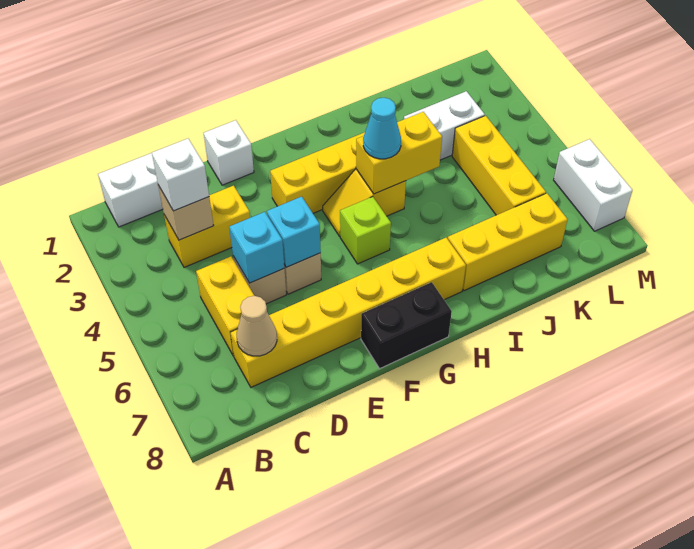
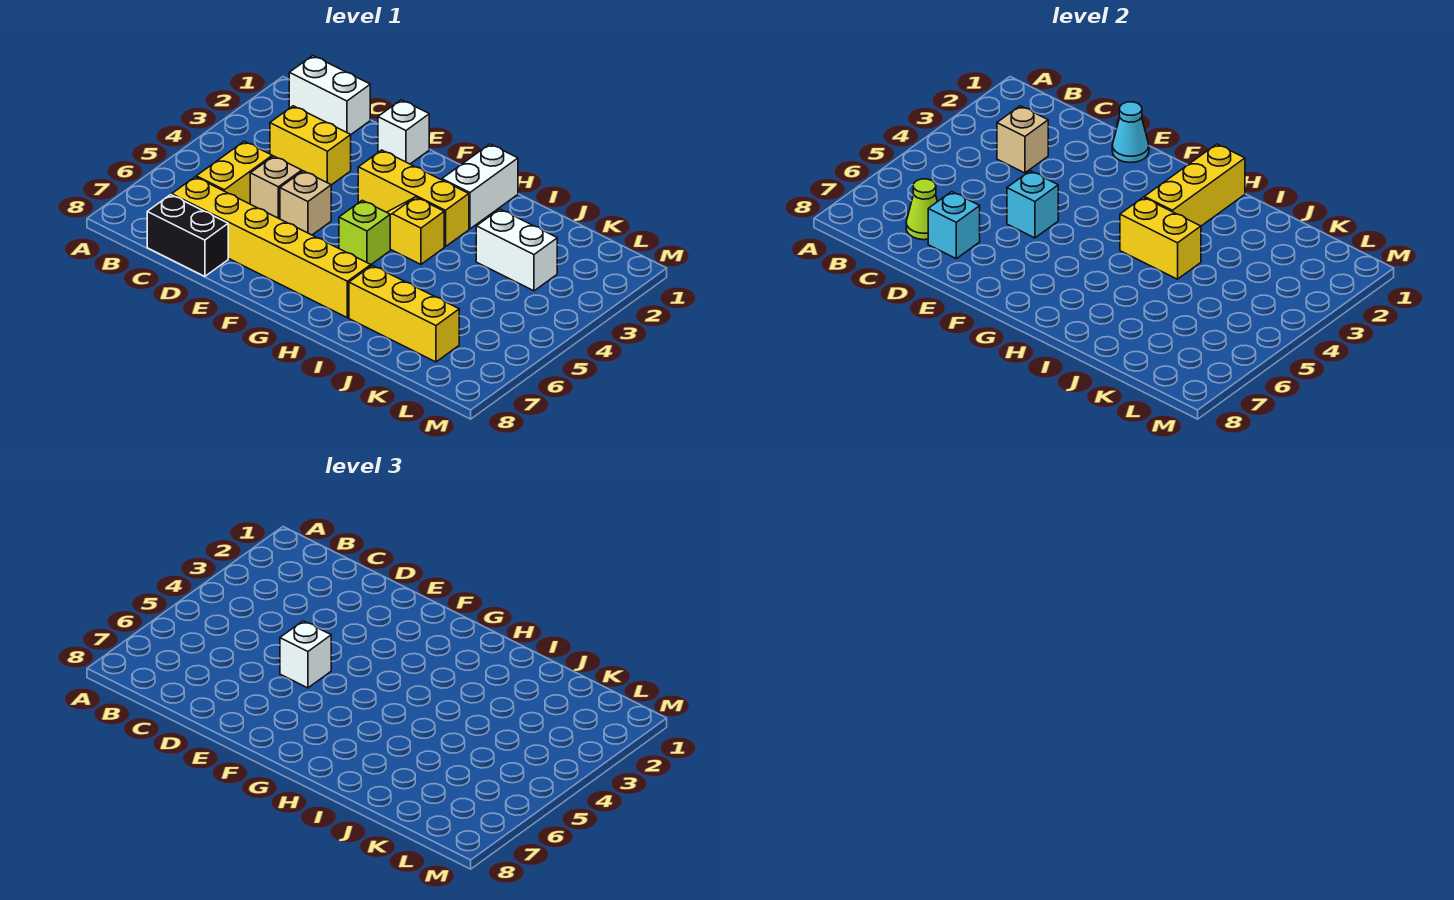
white 1x1 brick [152,139,209,211] -> white 1x1 brick moved to [280,621,331,688]
tan 1x1 cone [237,296,277,356] -> lime 1x1 cone [906,179,937,240]
cyan 1x1 brick [229,212,284,283] -> cyan 1x1 brick moved to [928,192,980,259]
black 1x2 brick [361,282,452,369] -> black 1x2 brick moved to [147,195,228,276]
cyan 1x1 cone [363,98,401,159] -> cyan 1x1 cone moved to [1112,102,1149,163]
yellow 1x3 brick [452,116,546,215] -> yellow 1x3 brick moved to [1144,144,1245,226]
white 1x2 brick [554,139,632,231] -> white 1x2 brick moved to [442,144,518,229]

